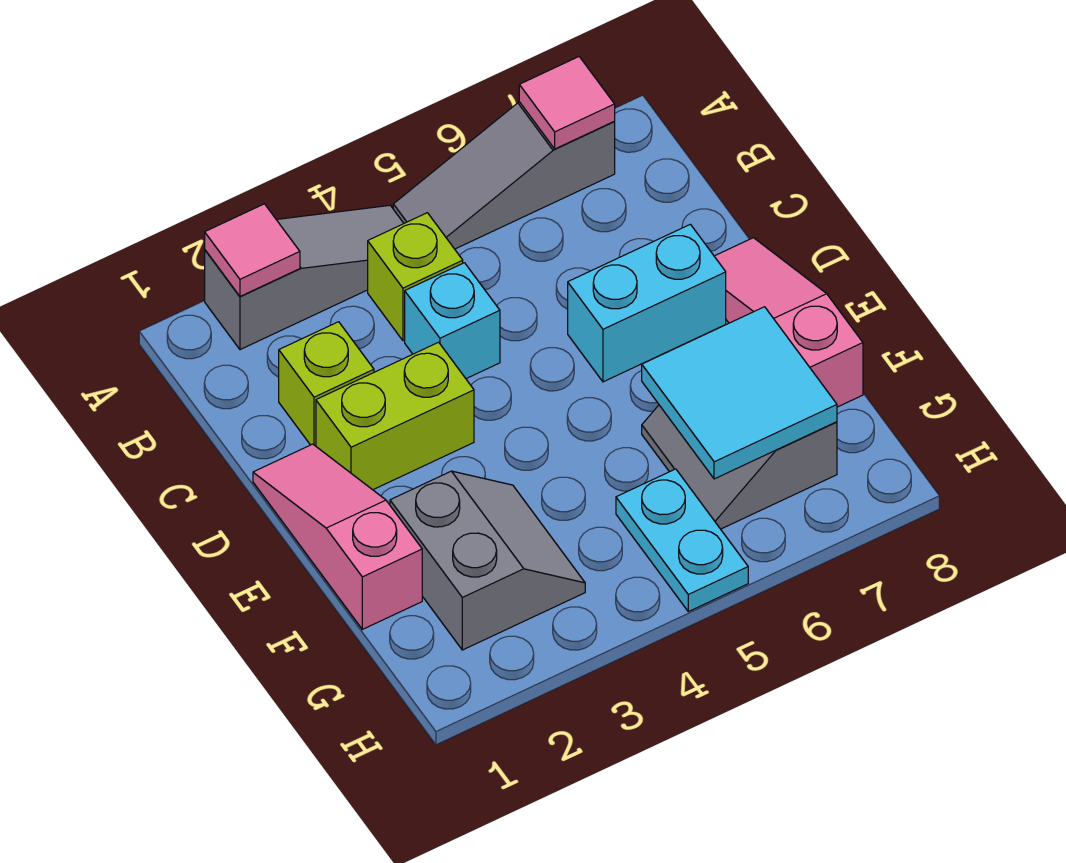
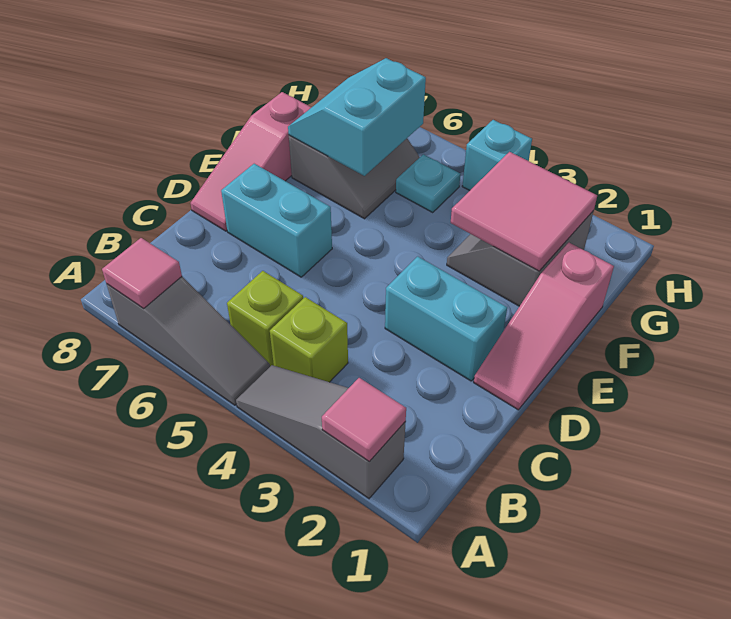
lime 1x1 brick [279,322,374,446] -> lime 1x1 brick moved to [227,271,303,366]
cyan 1x1 brick [405,263,500,379] -> cyan 1x1 brick moved to [462,120,532,190]
lime 1x2 brick [316,342,474,490] -> cyan 1x2 brick [385,256,507,381]
none -> pink 2x2 tile [451,152,597,271]
cyan 2x2 tile [642,307,837,479] -> cyan 2x2 slope [288,58,426,176]
cyan 1x2 plate [616,469,748,612] -> cyan 1x1 plate [396,154,460,213]

